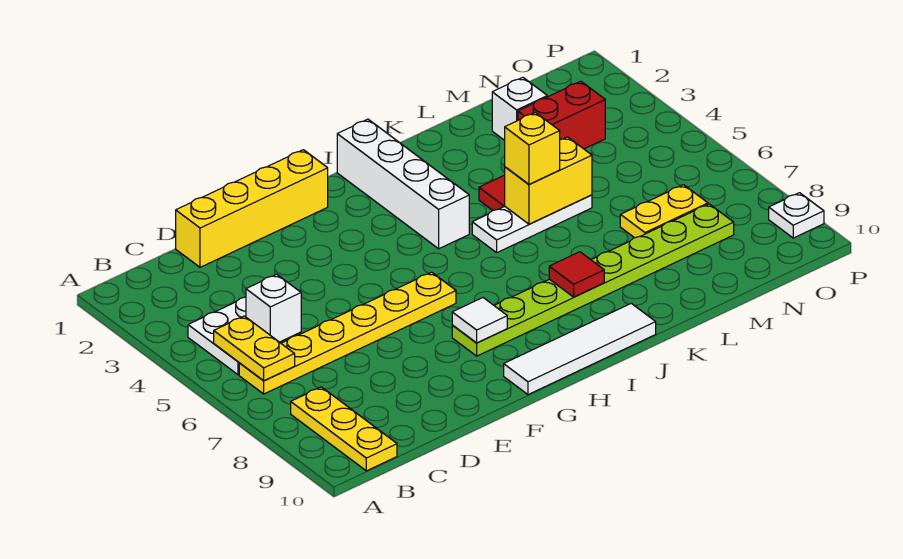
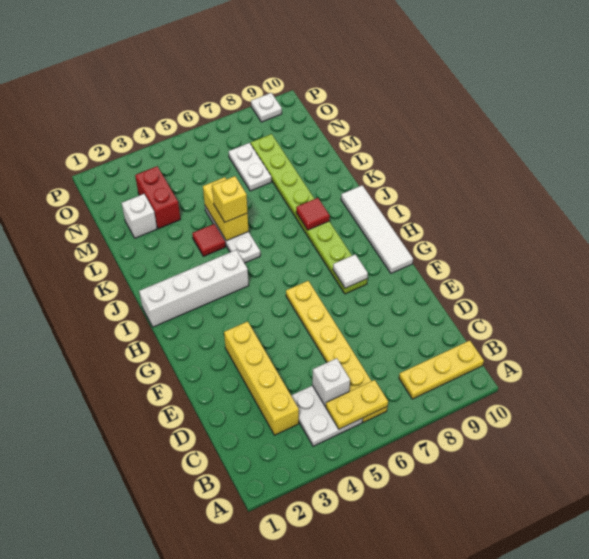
yellow 1x4 brick [176,150,328,267] -> yellow 1x4 brick moved to [224,321,299,435]
yellow 1x2 plate [620,185,708,238] -> white 1x2 plate [229,143,272,191]

